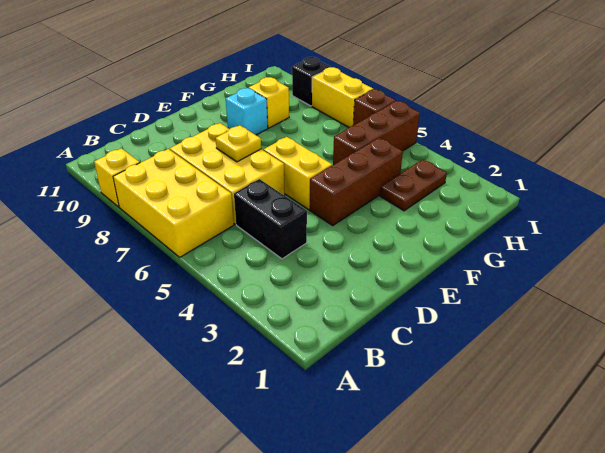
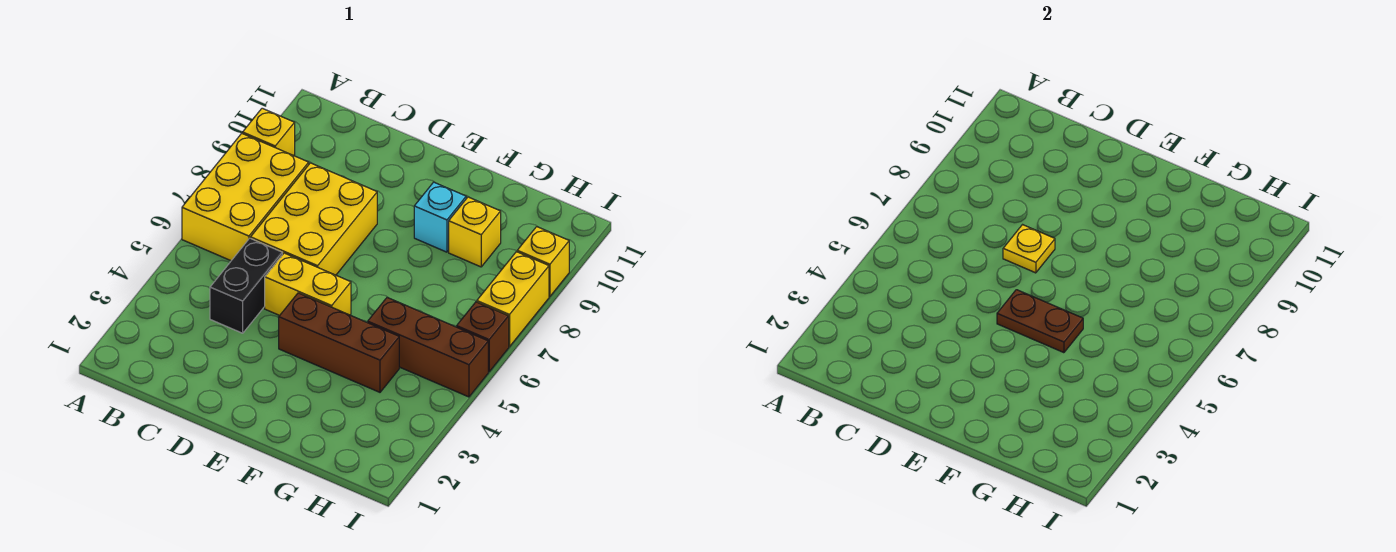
yellow 1x2 brick [264,137,332,209] -> yellow 1x2 brick turned to [265,253,351,315]
brown 1x2 plate [380,159,447,211] -> brown 1x2 plate moved to [997,290,1083,353]
black 1x1 brick [292,57,330,106] -> yellow 1x1 brick [517,227,569,297]

